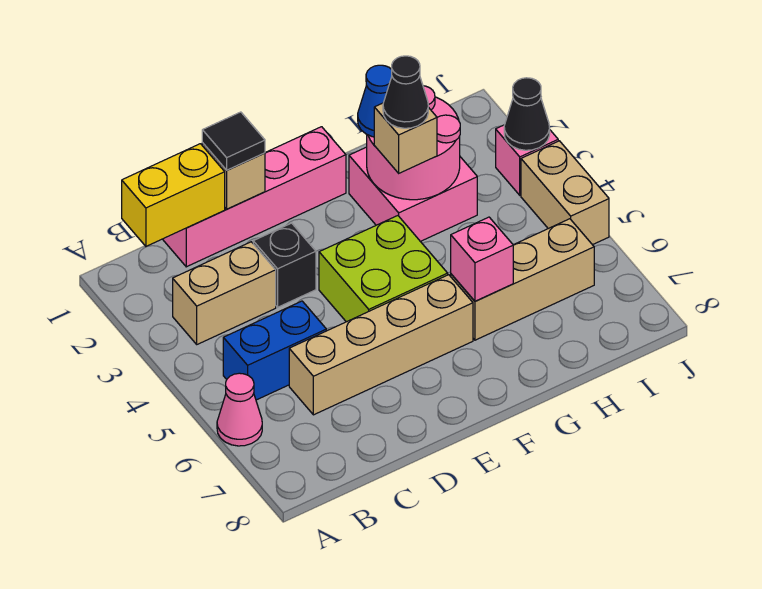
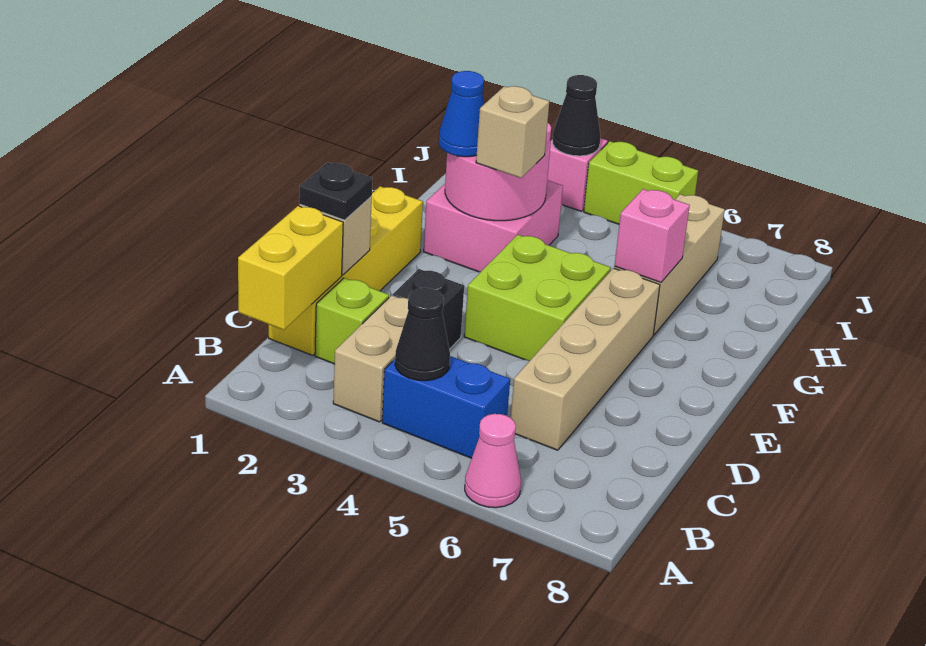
blue 1x2 brick [223,301,326,400] -> blue 1x2 brick turned to [382,356,510,458]
pink 1x4 brick [163,127,346,267] -> yellow 1x4 brick [269,186,423,355]
none -> lime 1x1 brick [315,278,389,364]
black 1x1 tile [202,112,265,170] -> black 1x1 plate [299,162,372,220]
black 1x1 cone [383,56,428,128] -> black 1x1 cone moved to [395,288,450,381]
tan 1x2 brick [521,141,609,245] -> lime 1x2 brick [584,141,698,224]

